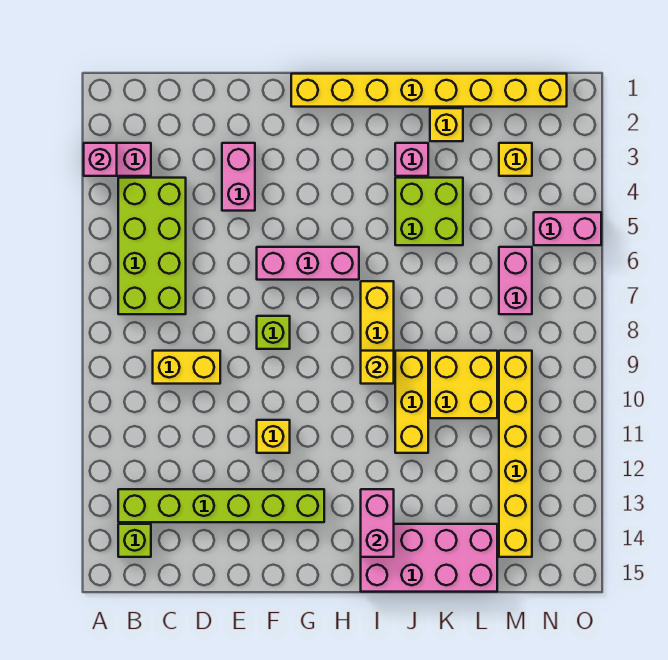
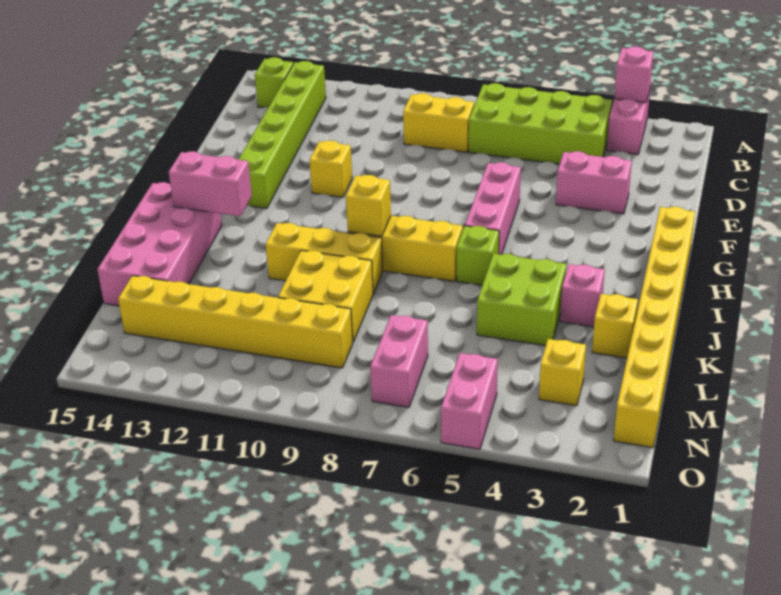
yellow 1x2 brick [153,351,220,384] -> yellow 1x2 brick turned to [403,93,474,152]
lime 1x1 brick [257,316,290,349] -> lime 1x1 brick moved to [457,226,499,285]
pink 1x2 brick [499,247,532,314] -> pink 1x2 brick turned to [370,315,428,407]

